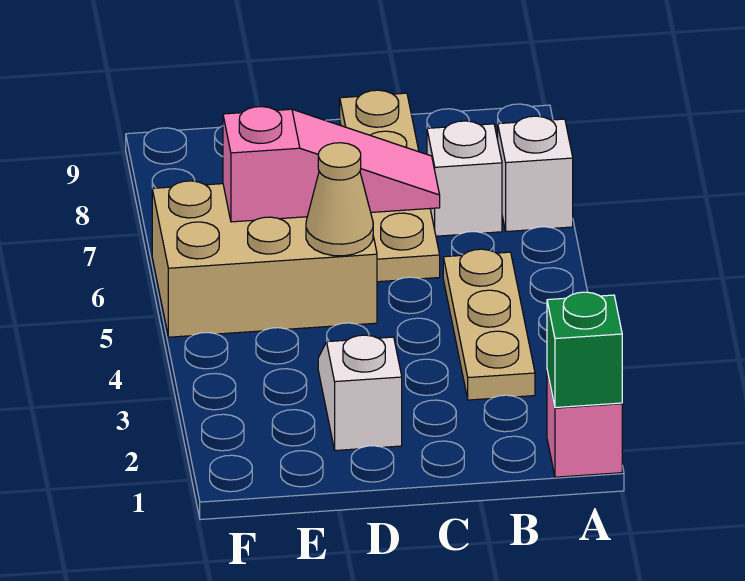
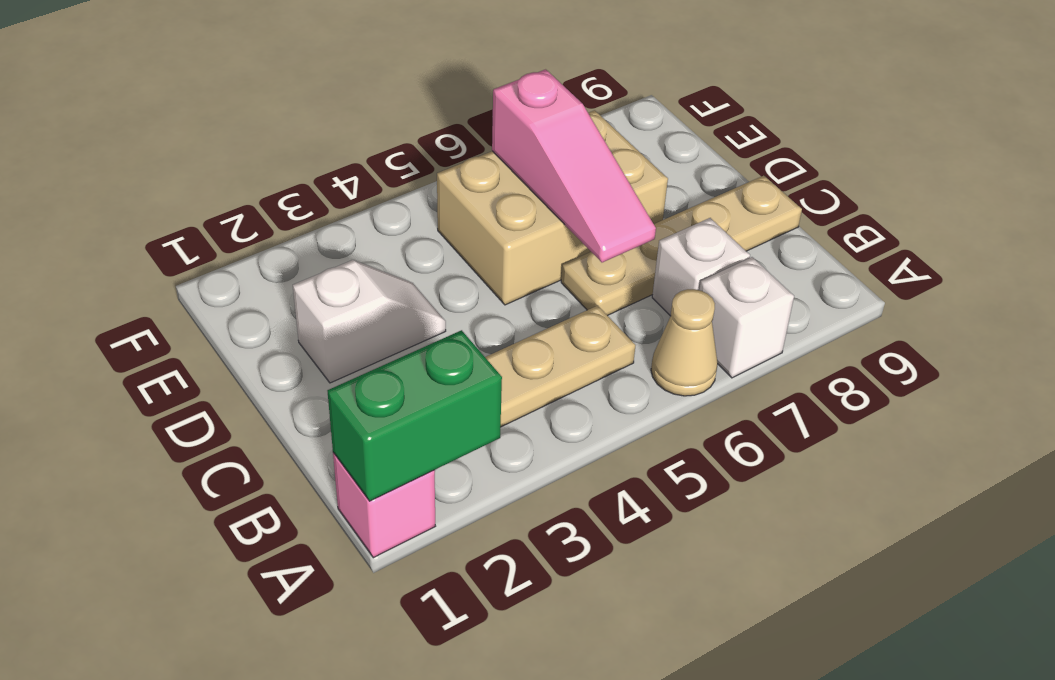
green 1x1 brick [547,292,622,408] -> green 1x2 brick [328,330,502,501]
tan 2x3 brick [152,181,377,337] -> tan 2x3 brick turned to [437,110,668,305]
tan 1x1 cone [306,143,373,256] -> tan 1x1 cone moved to [651,289,718,396]

